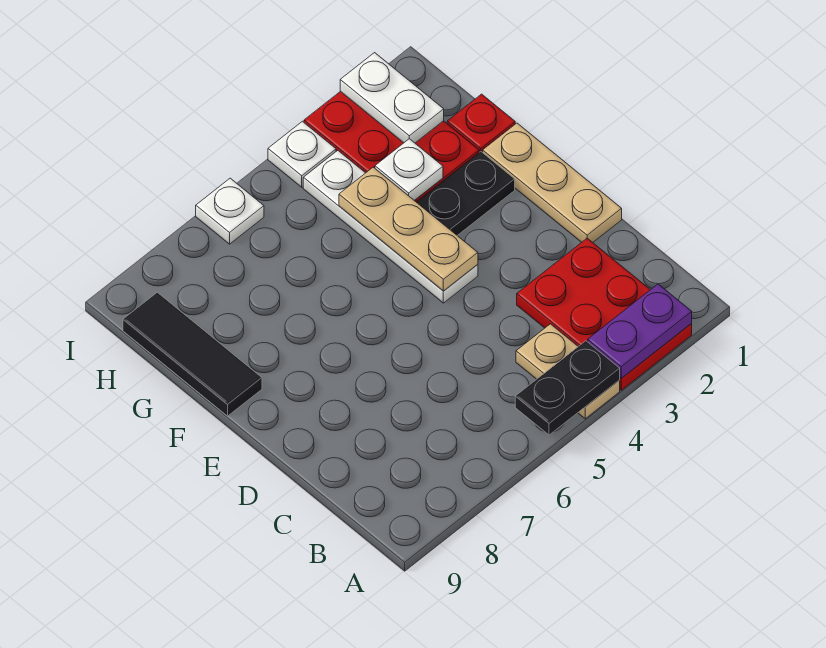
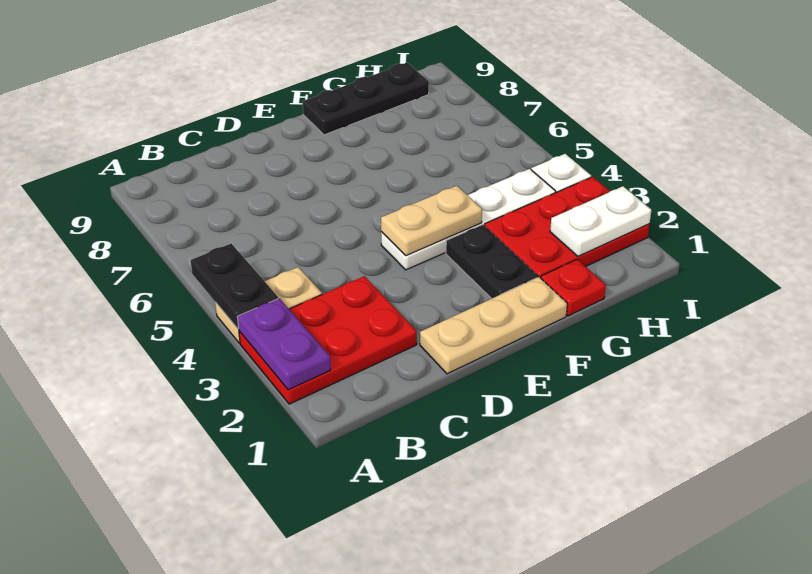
tan 1x3 plate [339,167,478,291] -> tan 1x2 plate [381,186,482,256]
black 1x3 tile [123,292,262,416] -> black 1x3 plate [303,63,429,135]
white 1x1 plate [375,139,443,200] -> none
white 1x1 plate [196,178,264,244] -> none

